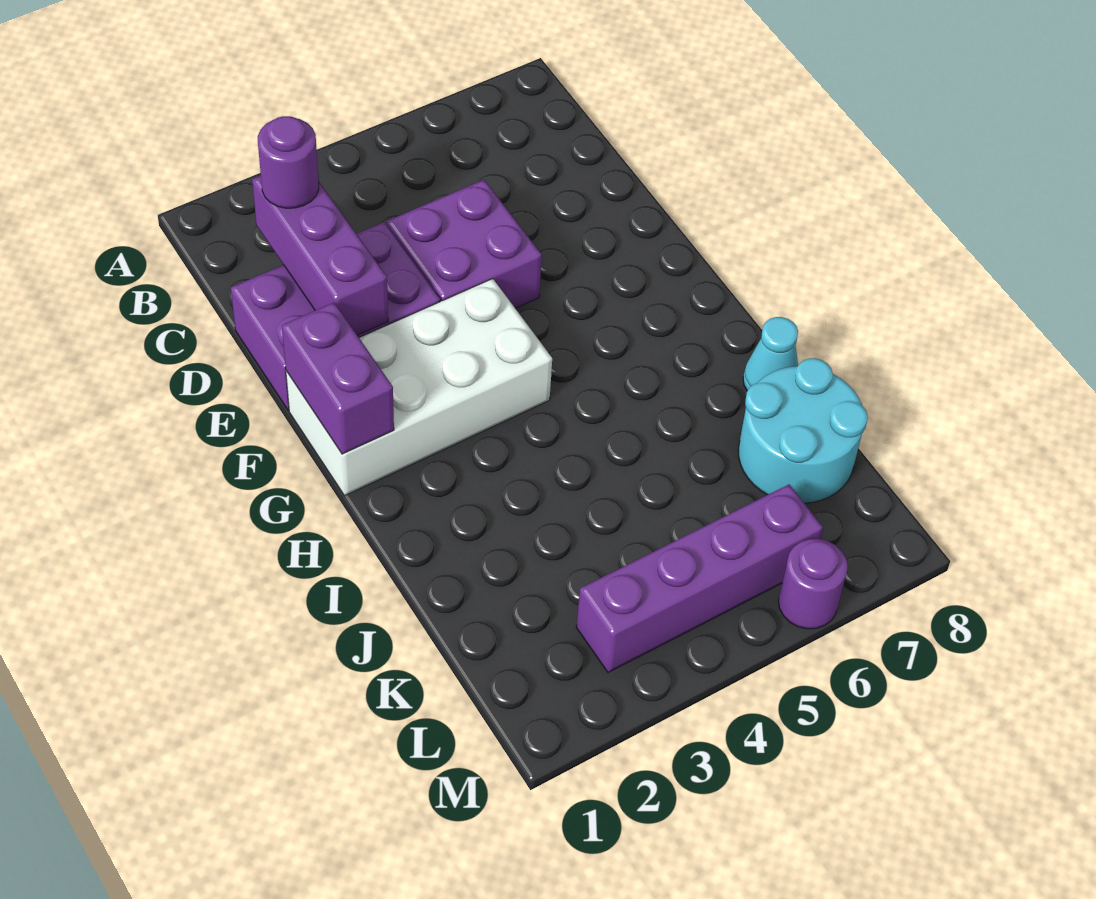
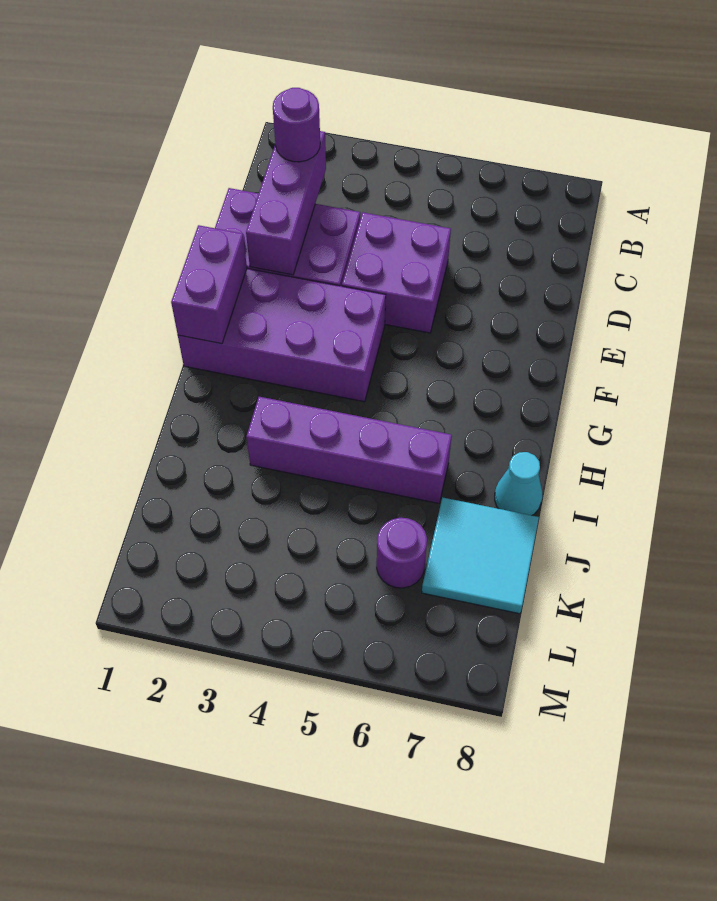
white 2x4 brick [286,279,552,496] -> purple 2x4 brick [178,269,386,402]
cyan 2x2 round brick [738,358,868,503] -> cyan 2x2 tile [422,497,539,614]
purple 1x4 brick [576,484,823,673] -> purple 1x4 brick moved to [246,397,452,503]
purple 1x1 round brick [778,539,848,629] -> purple 1x1 round brick moved to [377,518,427,588]

